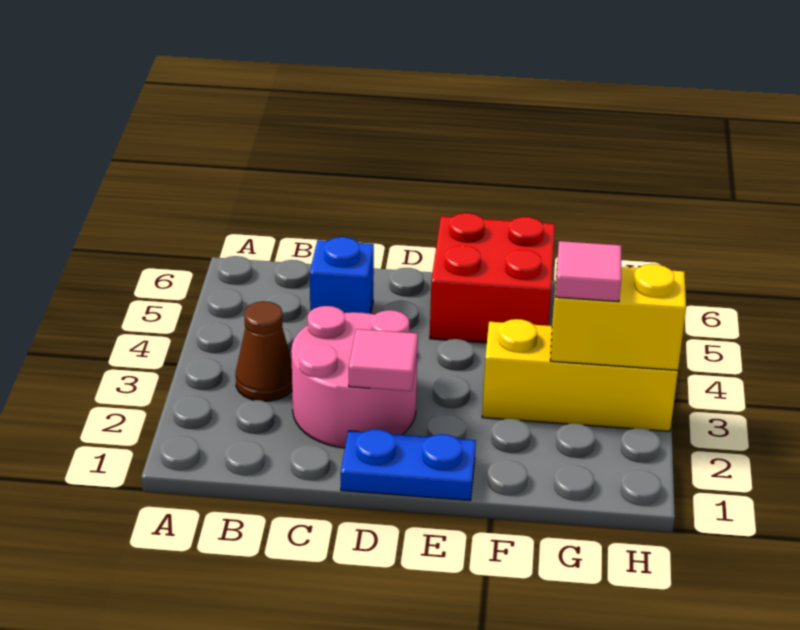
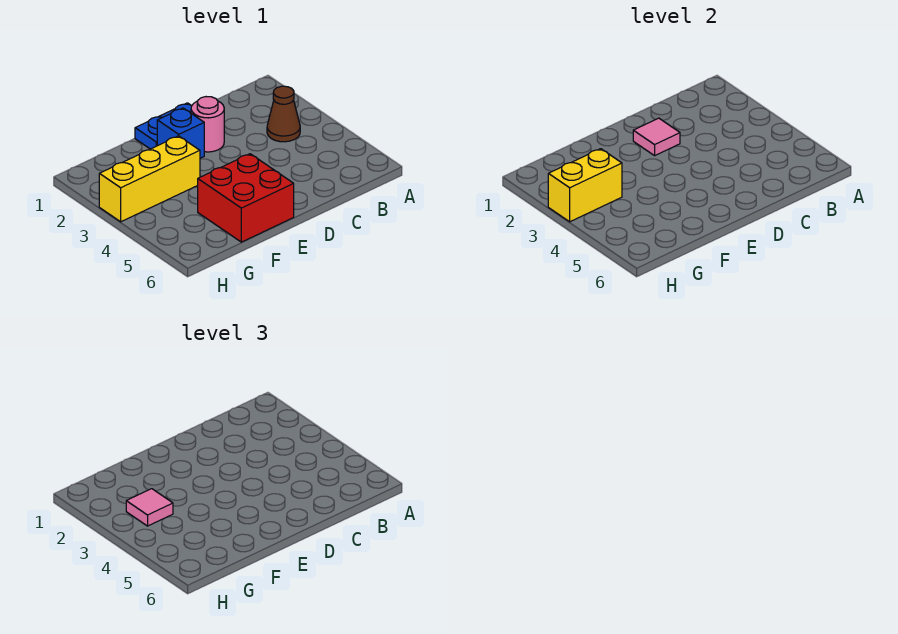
pink 2x2 round brick [291,306,418,448] -> pink 1x1 round brick [191,97,224,152]
blue 1x1 brick [310,237,374,314] -> blue 1x1 brick moved to [157,108,204,158]

